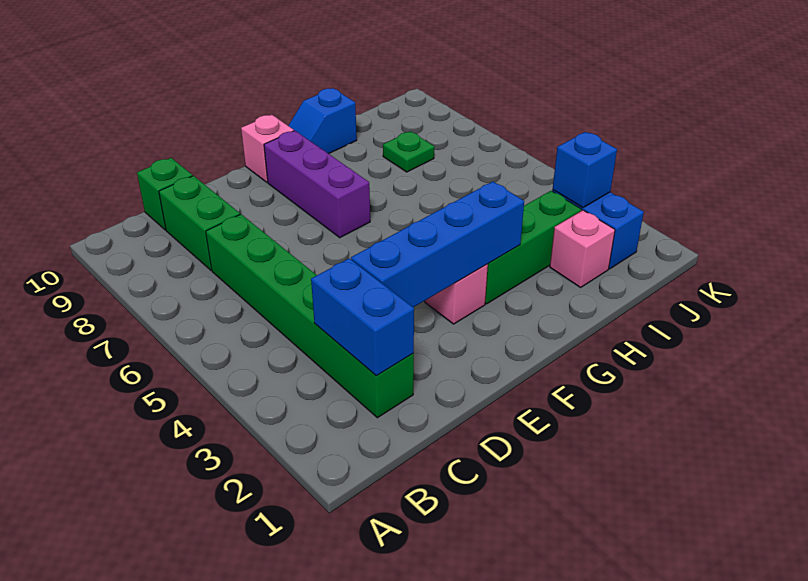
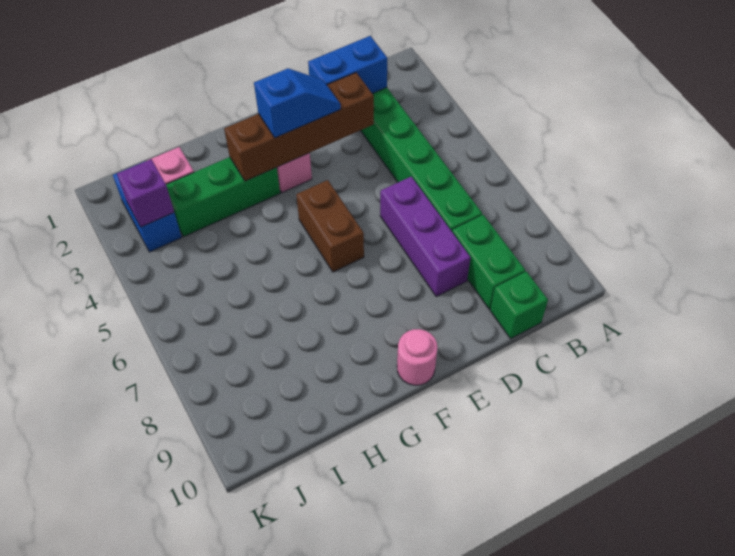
blue 1x2 brick [311,258,414,376] -> blue 1x2 brick turned to [308,36,387,94]
blue 1x4 brick [351,181,524,307] -> brown 1x4 brick [224,73,374,181]
none -> brown 1x2 brick [296,180,364,272]
purple 1x3 brick [264,131,370,238] -> purple 1x3 brick moved to [380,177,471,296]
pink 1x1 brick [241,115,294,182] -> pink 1x1 round brick [397,329,437,385]
blue 1x2 slope [288,88,357,154] -> blue 1x2 slope moved to [254,69,341,138]
green 1x1 plate [383,131,434,172] -> none
blue 1x1 brick [553,132,617,208] -> purple 1x1 brick [117,159,174,227]

